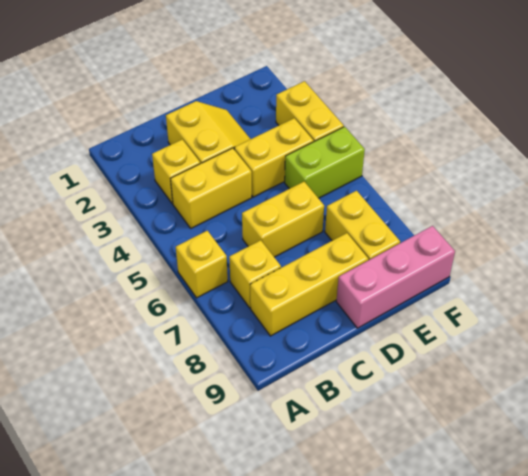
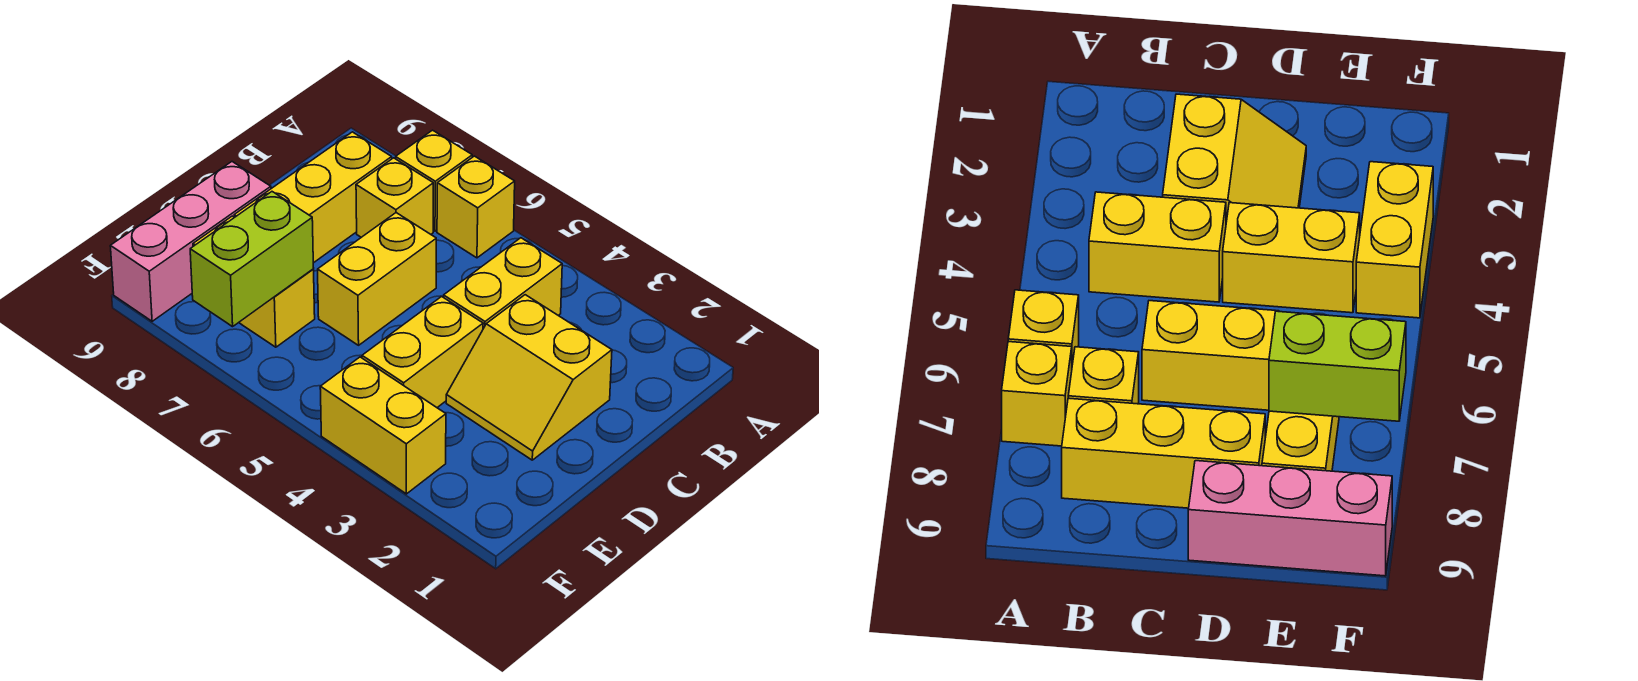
yellow 1x1 brick [152,139,200,204] -> yellow 1x1 brick moved to [396,130,472,231]
lime 1x2 brick [285,127,365,198] -> lime 1x2 brick moved to [190,192,314,327]

